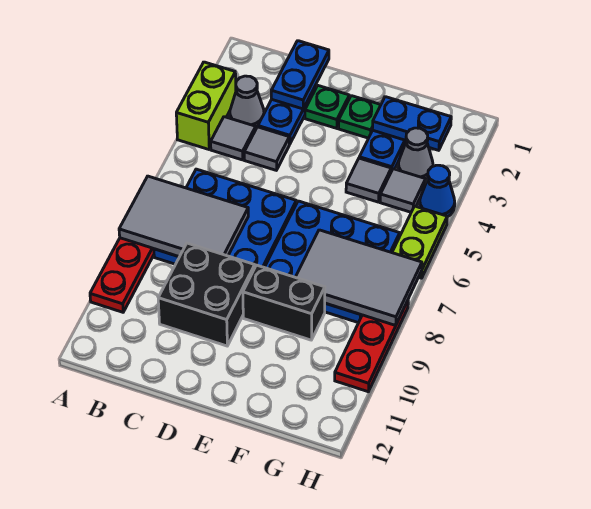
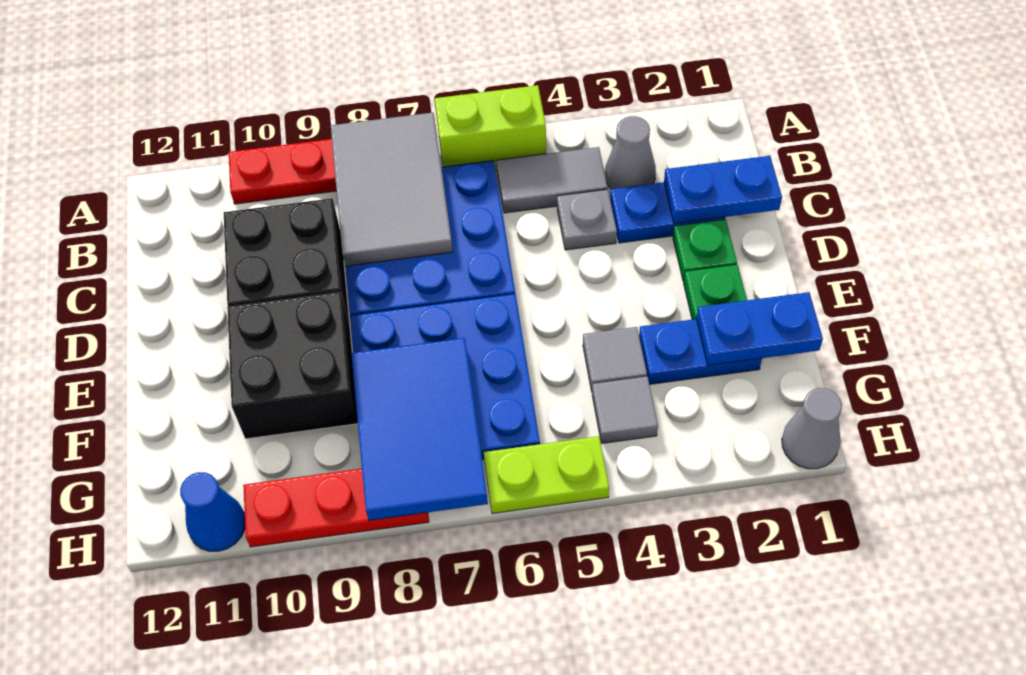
lime 1x2 brick [176,62,236,149] -> lime 1x2 brick moved to [435,85,546,171]
grey 1x1 tile [211,117,256,160] -> grey 1x2 tile [496,147,608,213]
grey 1x1 tile [244,127,289,170] -> grey 1x1 plate [557,190,617,250]
black 1x2 brick [243,265,325,340] -> black 2x2 brick [227,292,358,439]
blue 1x2 plate [372,97,451,150] -> blue 1x2 plate turned to [696,292,823,365]
grey 2x3 tile [295,230,422,326] -> blue 2x3 tile [351,338,488,520]
grey 1x1 cone [398,128,433,179] -> grey 1x1 cone moved to [782,388,842,469]
blue 1x1 cone [420,165,455,217] -> blue 1x1 cone moved to [180,472,245,551]

